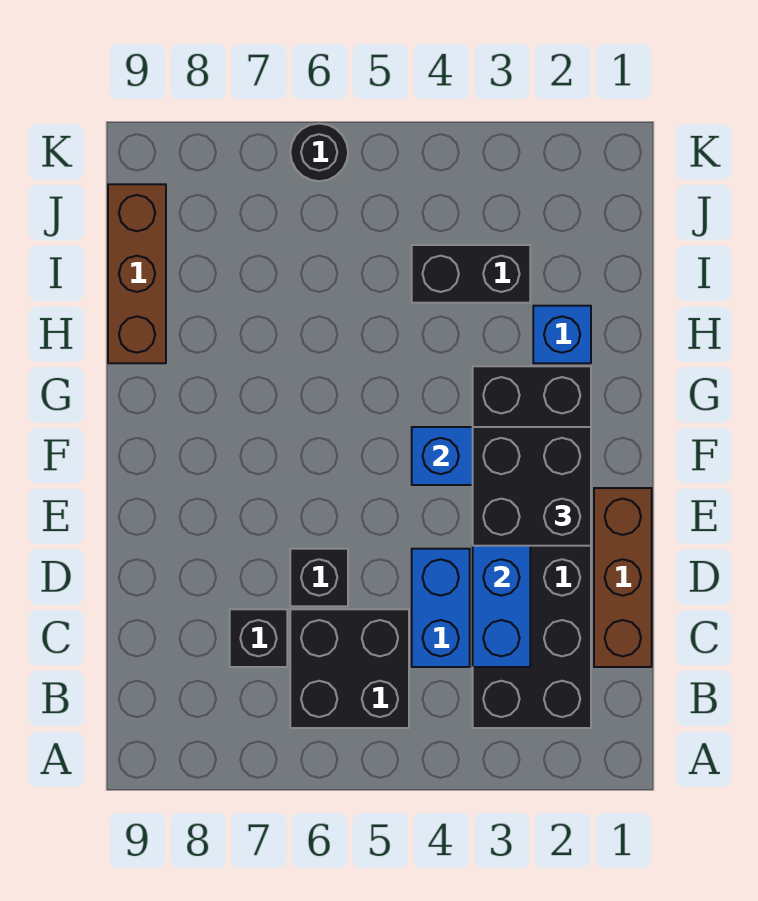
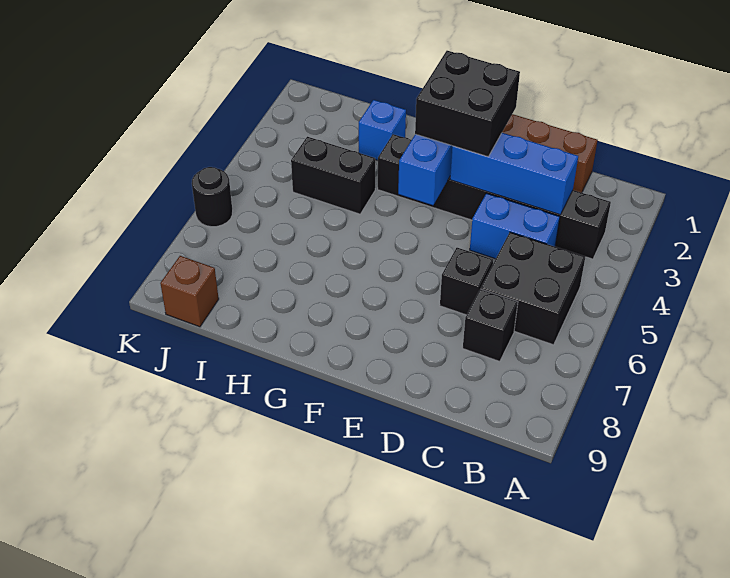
black 2x6 brick [473,366,591,728] -> black 1x6 brick [378,134,611,259]
brown 1x3 brick [108,184,166,363] -> brown 1x1 brick [160,256,219,327]
black 1x2 brick [412,245,530,303] -> black 1x2 brick turned to [291,137,375,214]

